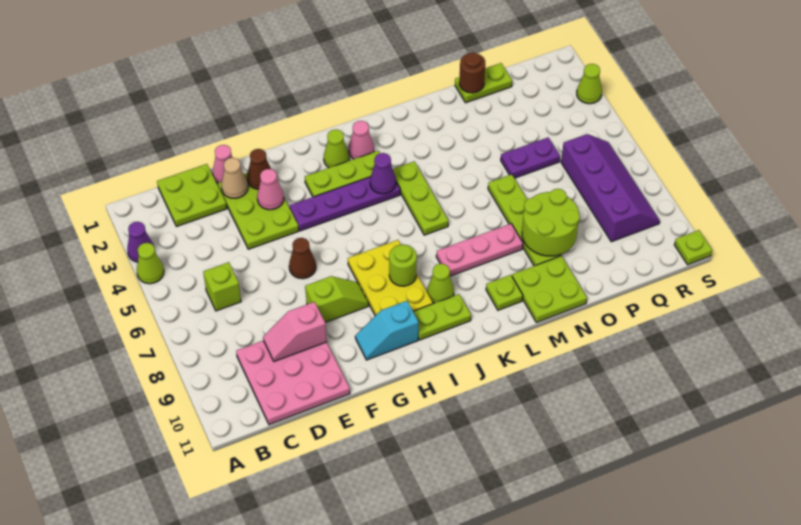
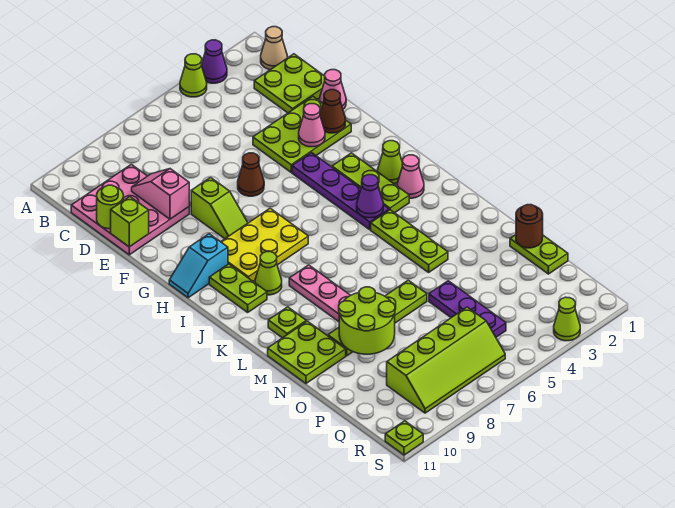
lime 1x1 brick [203,262,241,311] -> lime 1x1 brick moved to [111,197,149,247]
tan 1x1 cone [221,158,248,198] -> tan 1x1 cone moved to [261,27,287,70]
cyan 1x2 slope [355,301,419,360] -> cyan 1x2 slope turned to [169,234,228,298]
lime 1x1 round brick [389,244,417,286] -> lime 1x1 round brick moved to [97,185,123,229]
lime 1x3 plate [393,161,448,235] -> lime 1x3 plate turned to [371,210,448,272]
purple 1x2 plate [501,138,560,178] -> purple 1x3 plate [429,281,506,337]
purple 2x4 slope [561,134,660,242] -> lime 2x4 slope [387,307,505,413]

